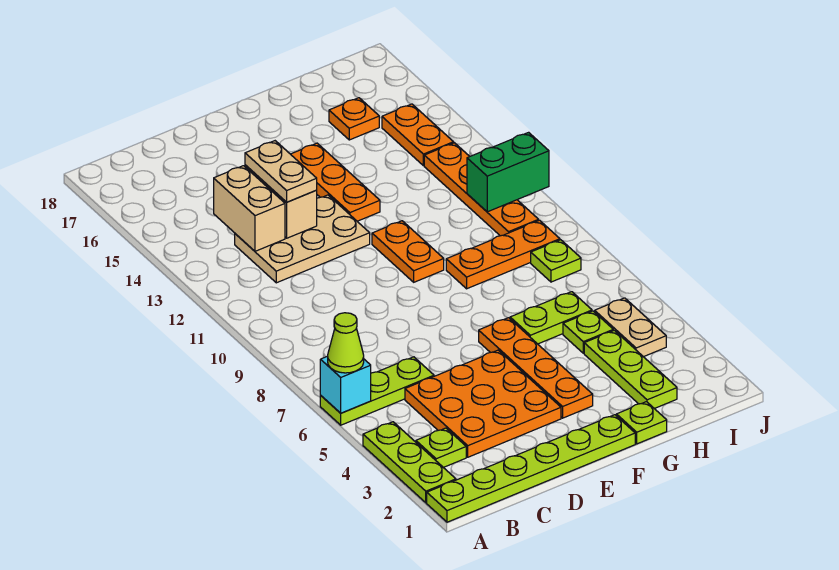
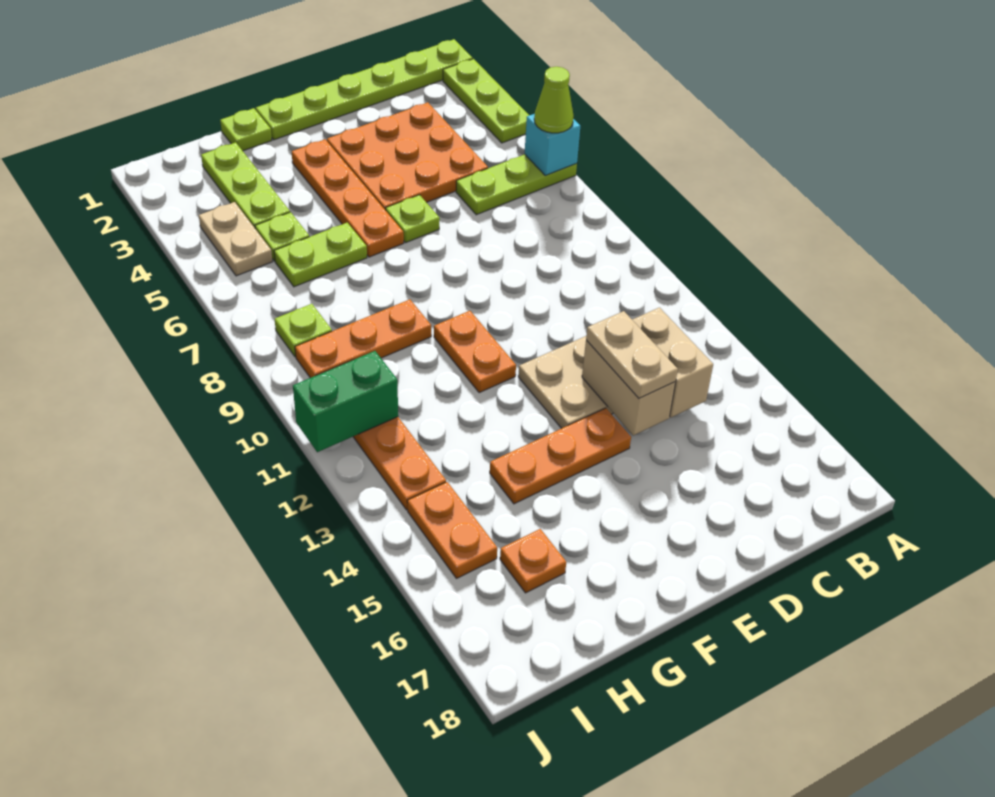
lime 1x1 plate [416,428,466,468] -> lime 1x1 plate moved to [386,195,440,243]
orange 1x3 plate [291,143,380,221] -> orange 1x3 plate turned to [490,408,631,504]

